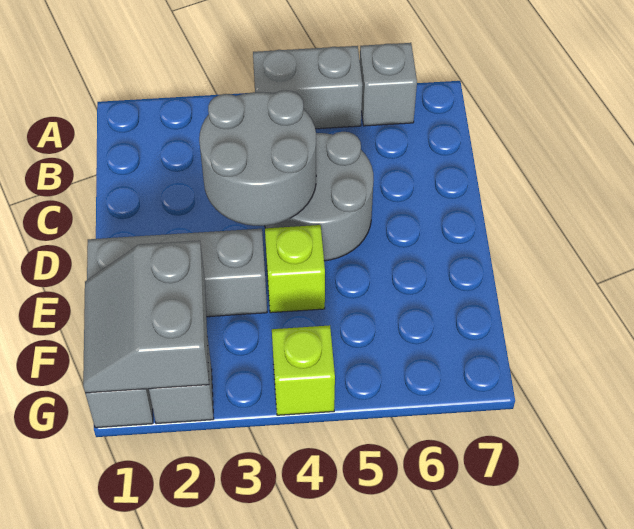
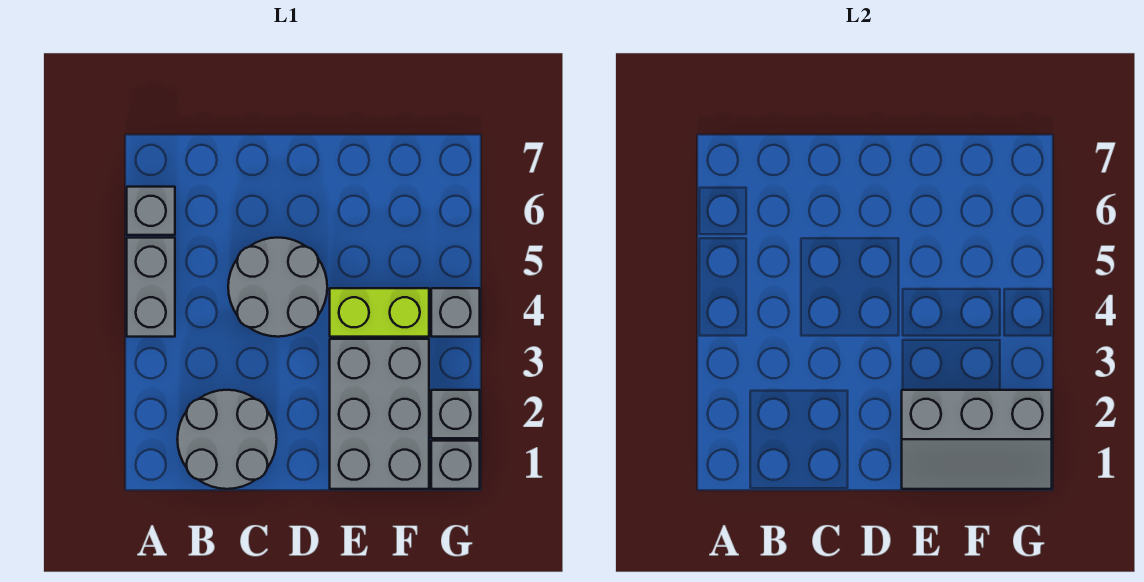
grey 2x2 round brick [199,90,316,226] -> grey 2x2 round brick moved to [177,390,277,489]
grey 1x3 brick [87,229,267,317] -> grey 2x3 brick [330,339,429,489]
lime 1x1 brick [265,225,325,313] -> lime 1x2 brick [330,288,429,337]
grey 2x2 slope [83,241,209,393] -> grey 2x3 slope [902,390,1052,489]
lime 1x1 brick [272,325,335,415] -> grey 1x1 brick [431,288,480,337]

